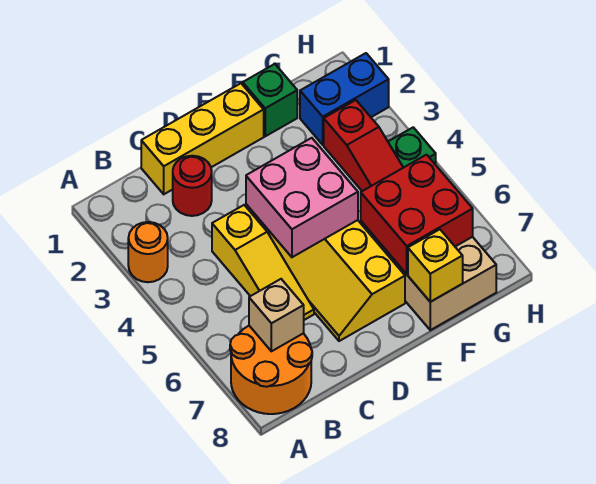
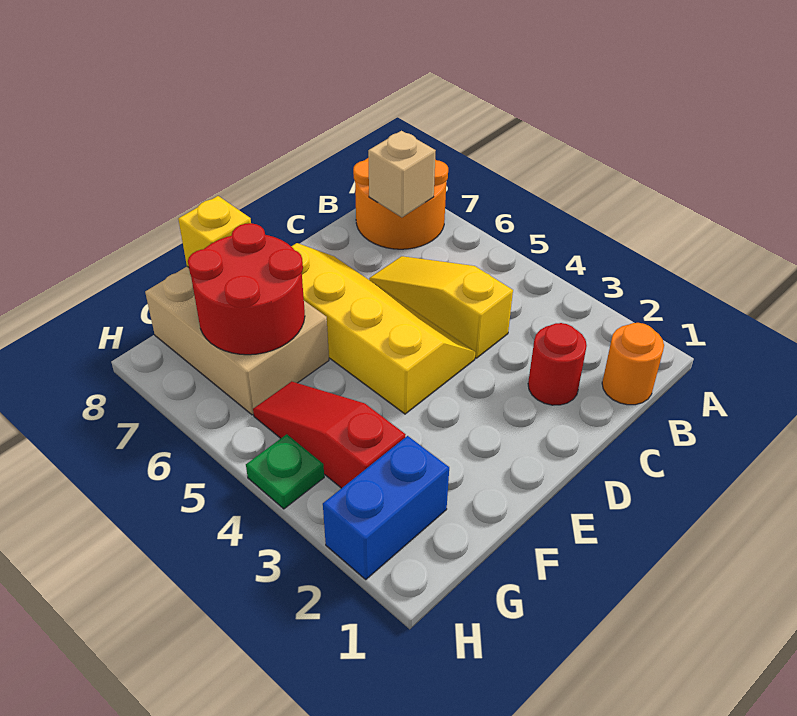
orange 1x1 round brick [128,222,168,282] -> orange 1x1 round brick moved to [602,323,664,405]
yellow 1x3 brick [141,83,264,194] -> none
pink 2x2 brick [246,138,358,257] -> none
green 1x1 brick [243,64,297,136] -> none
red 2x2 brick [361,155,473,274] -> red 2x2 round brick [188,223,305,355]

